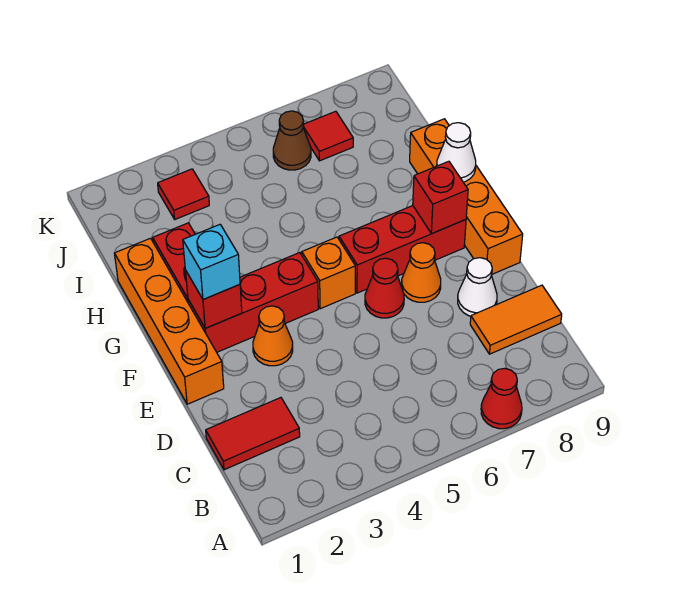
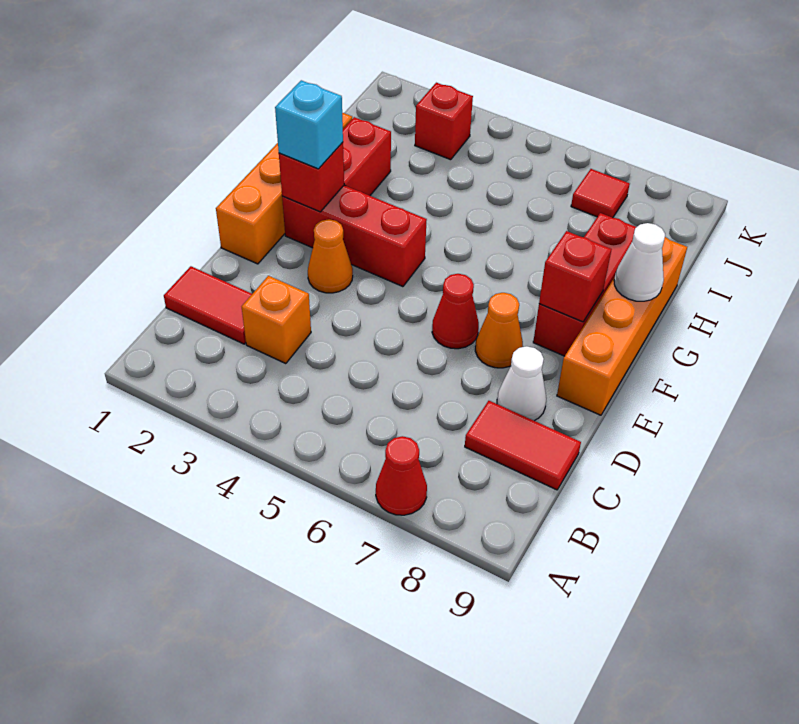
orange 1x2 tile [470,285,562,354] -> red 1x2 tile [465,401,581,490]
orange 1x1 brick [302,237,355,309] -> orange 1x1 brick moved to [242,276,311,364]
red 1x3 brick [339,206,466,293] -> red 1x3 brick turned to [533,213,636,356]
red 1x1 tile [158,169,209,219] -> red 1x1 brick [415,83,473,160]
brown 1x1 cone [273,111,311,170] -> none

